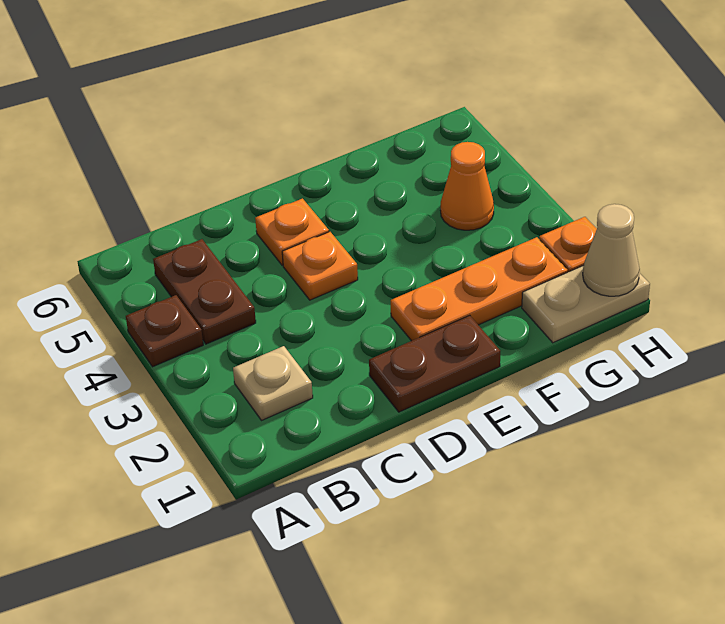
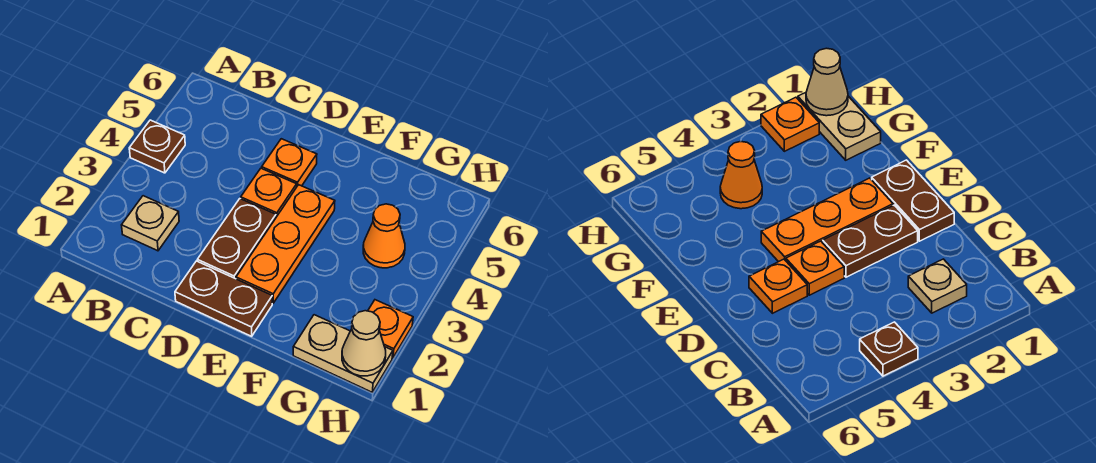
brown 1x2 plate [153,239,256,344] -> brown 1x2 plate moved to [197,199,276,279]
orange 1x3 plate [391,237,568,341] -> orange 1x3 plate turned to [236,185,335,303]

